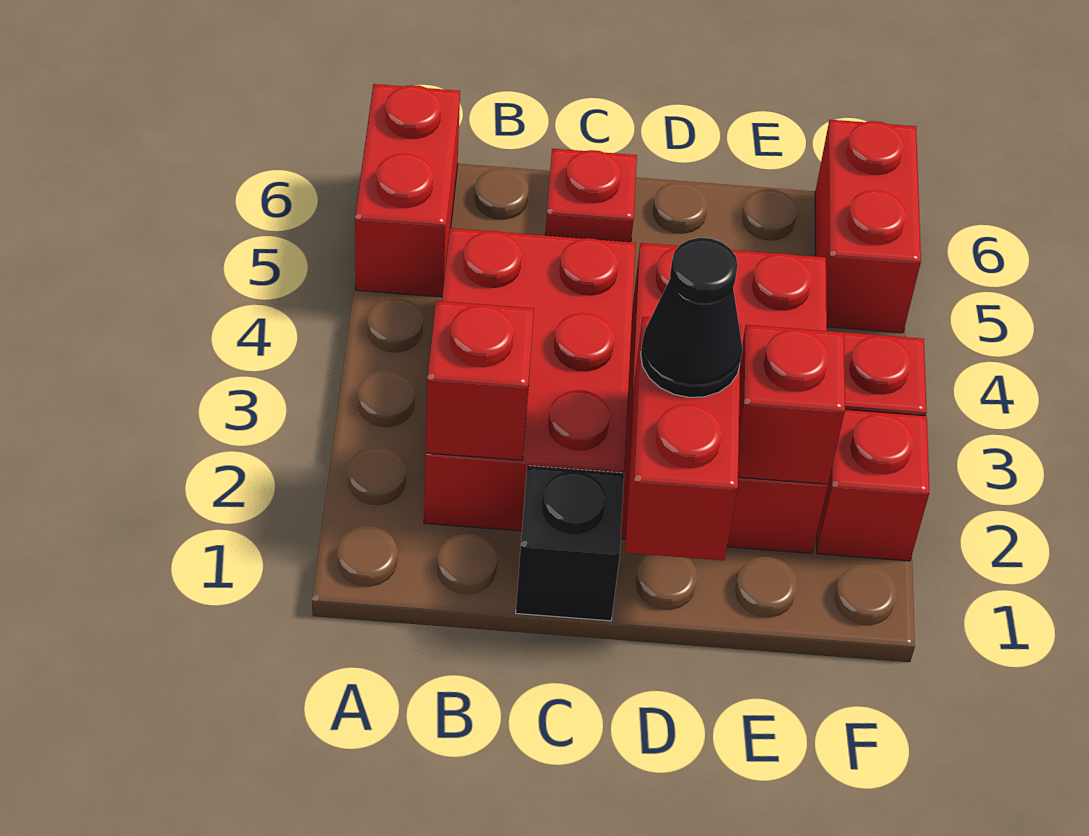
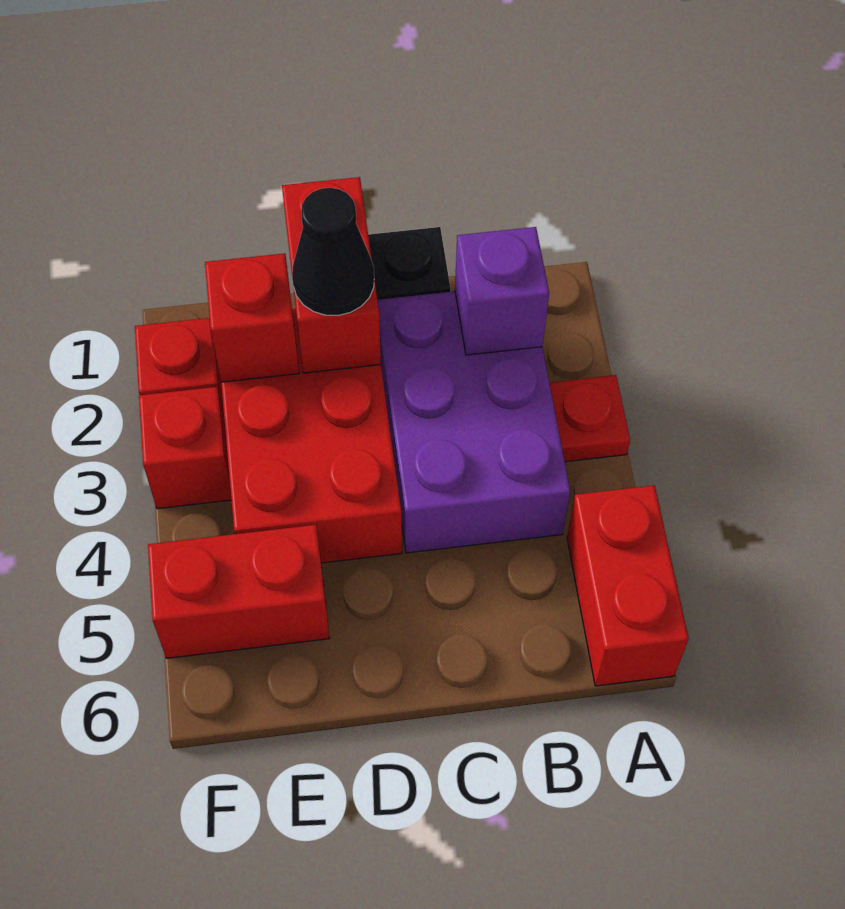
red 2x3 brick [424,228,636,531] -> purple 2x3 brick [378,291,570,553]
red 1x1 brick [426,301,534,460] -> purple 1x1 brick [455,227,549,355]
red 1x1 plate [545,149,637,242] -> red 1x1 plate moved to [549,375,630,462]
red 1x2 brick [815,120,921,333] -> red 1x2 brick turned to [148,525,329,658]

